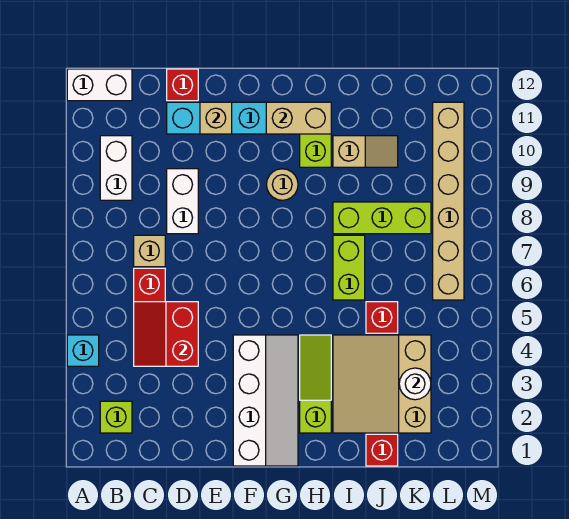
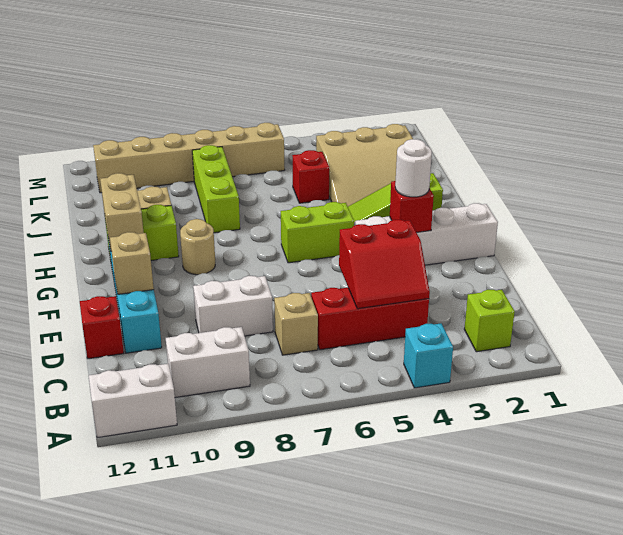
white 1x2 brick [67,69,132,101] -> white 1x2 brick turned to [89,364,177,438]
lime 1x2 brick [333,235,365,300] -> lime 1x2 brick moved to [281,202,354,263]
red 1x1 brick [366,434,398,466] -> red 1x1 brick moved to [390,181,434,232]
white 1x1 round brick [399,368,431,400] -> white 1x1 round brick moved to [395,139,432,197]

